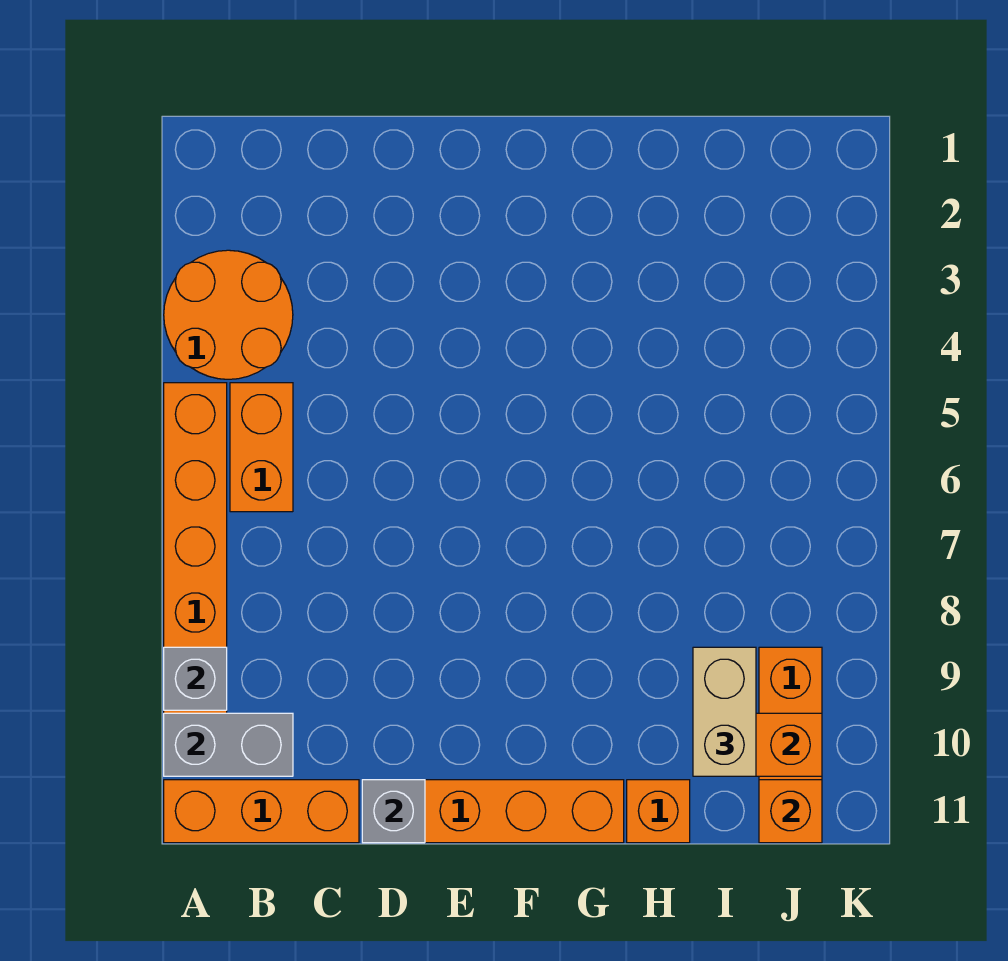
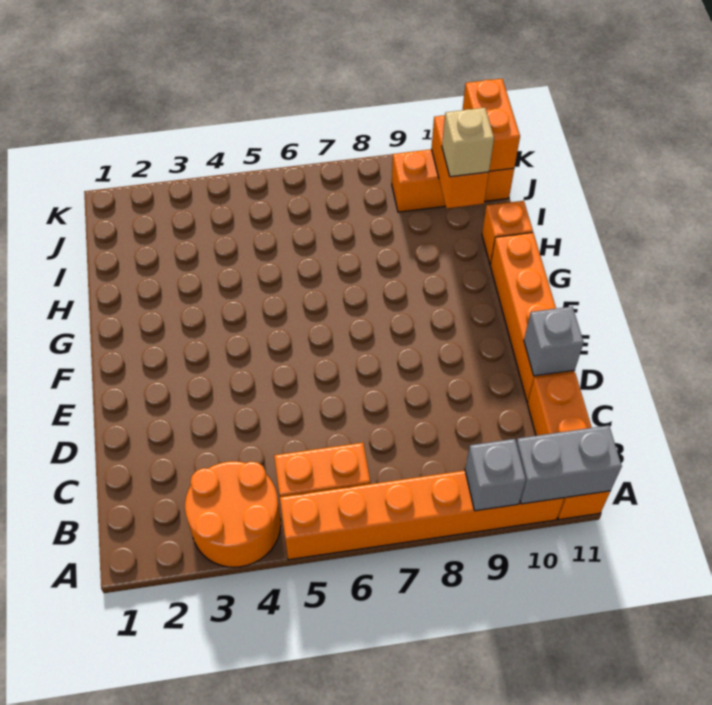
grey 1x2 brick [164,713,293,776] -> grey 1x2 brick turned to [516,425,622,504]
tan 1x2 brick [693,647,756,776] -> tan 1x1 brick [442,108,494,177]
orange 1x1 brick [759,780,822,843] -> orange 1x2 brick [463,79,520,171]

